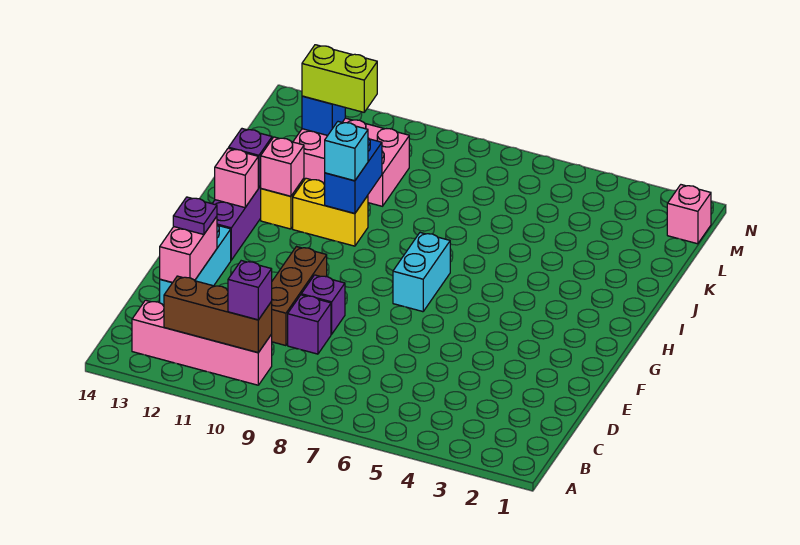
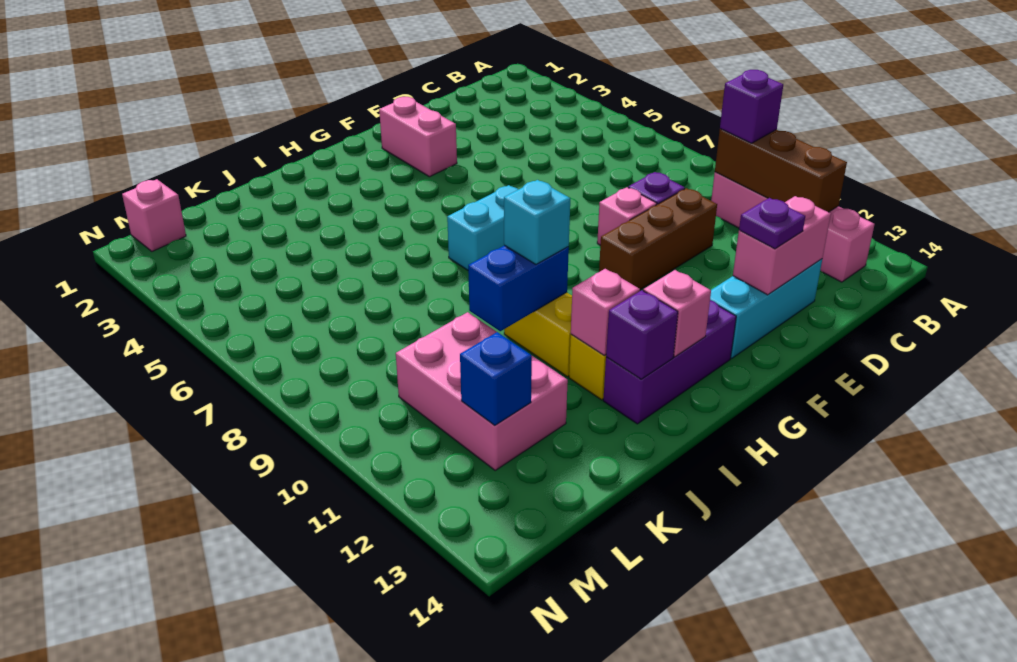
purple 1x1 brick [301,275,345,334] -> pink 1x1 brick [597,187,657,245]
none -> pink 1x2 brick [379,97,457,177]
lime 1x2 brick [302,45,377,112] -> none

